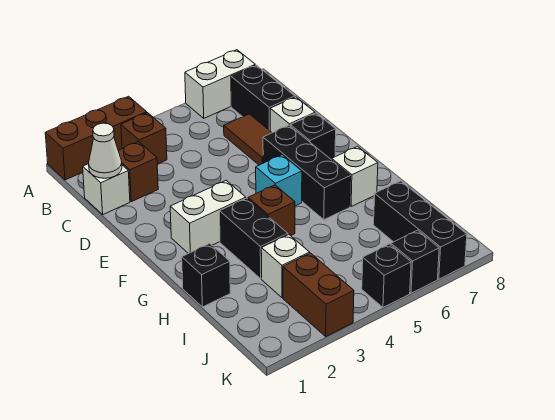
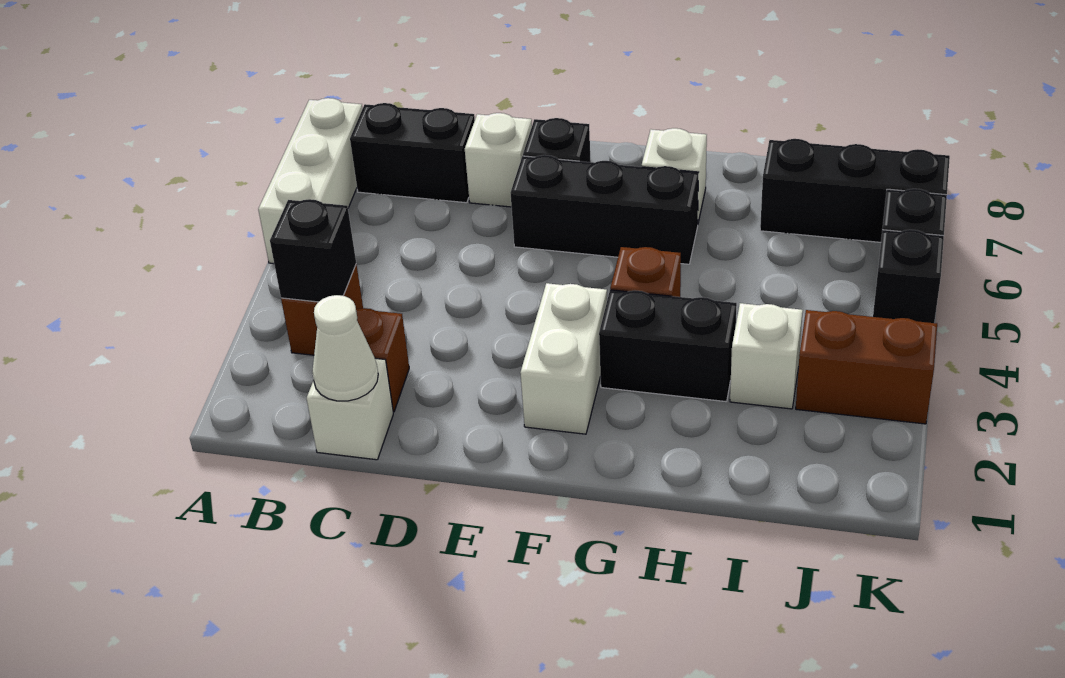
brown 1x3 brick [45,96,147,180] -> none
white 1x2 brick [185,50,255,118] -> white 1x3 brick [258,98,362,264]
brown 1x2 tile [224,114,272,165] -> none
cyan 1x1 brick [256,155,302,206] -> none
black 1x1 brick [182,244,230,307] -> black 1x1 brick moved to [270,199,356,302]

